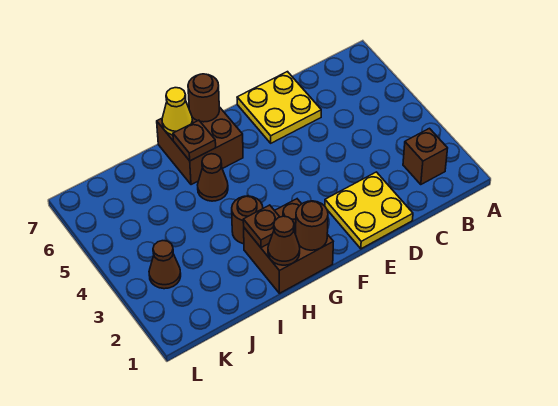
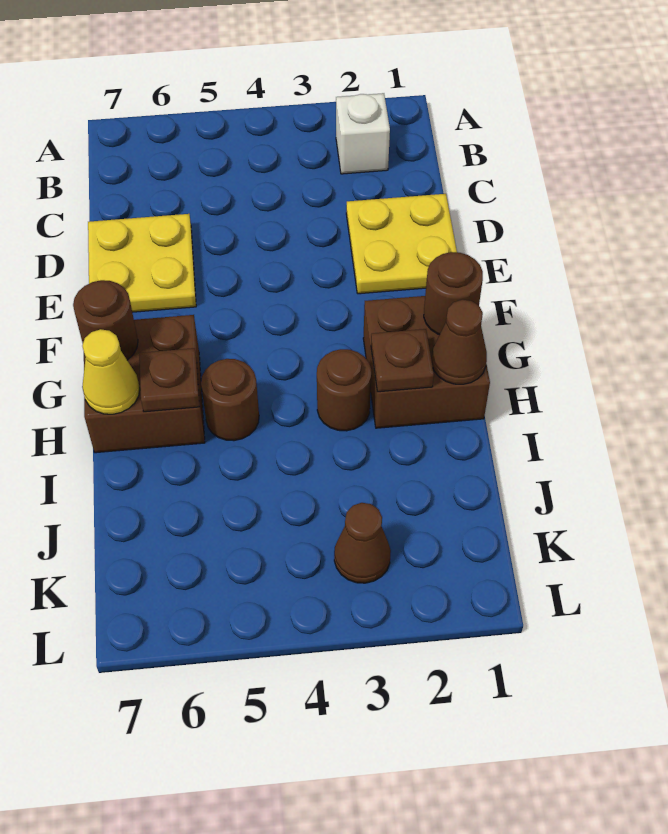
brown 1x1 brick [403,128,448,184] -> white 1x1 brick [336,93,390,174]
brown 1x1 cone [198,154,228,201] -> brown 1x1 round brick [201,359,259,441]

